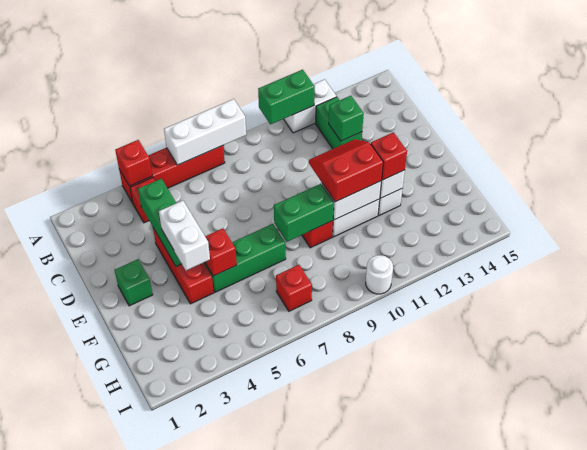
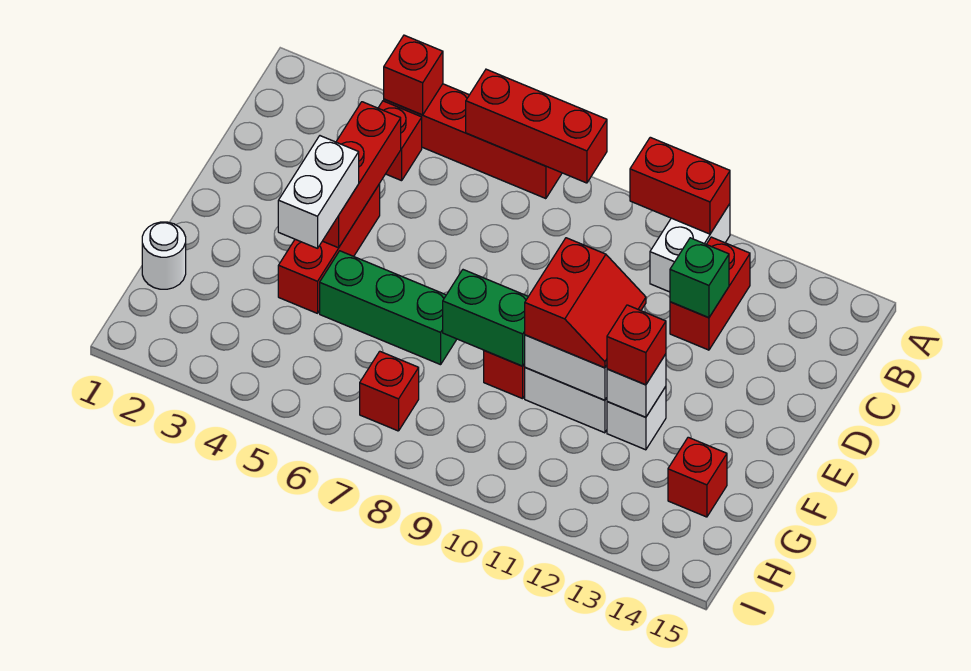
white 1x3 brick [164,99,246,165] -> red 1x3 brick [466,69,607,183]
green 1x2 brick [258,70,315,124] -> red 1x2 brick [630,137,730,234]
white 1x2 brick [284,79,337,133] -> white 1x2 brick turned to [650,204,730,292]
green 1x2 brick [316,97,362,149] -> red 1x2 brick [670,237,750,350]
green 1x3 brick [138,179,182,266] -> red 1x3 brick [323,102,401,248]
green 1x1 brick [115,259,153,306] -> none
red 2x2 slope [309,139,383,202] -> red 2x2 slope turned to [525,238,646,368]
red 1x1 brick [205,228,237,276] -> red 1x1 brick moved to [668,437,727,517]
white 1x1 round brick [366,255,393,294] -> white 1x1 round brick moved to [142,222,186,289]

